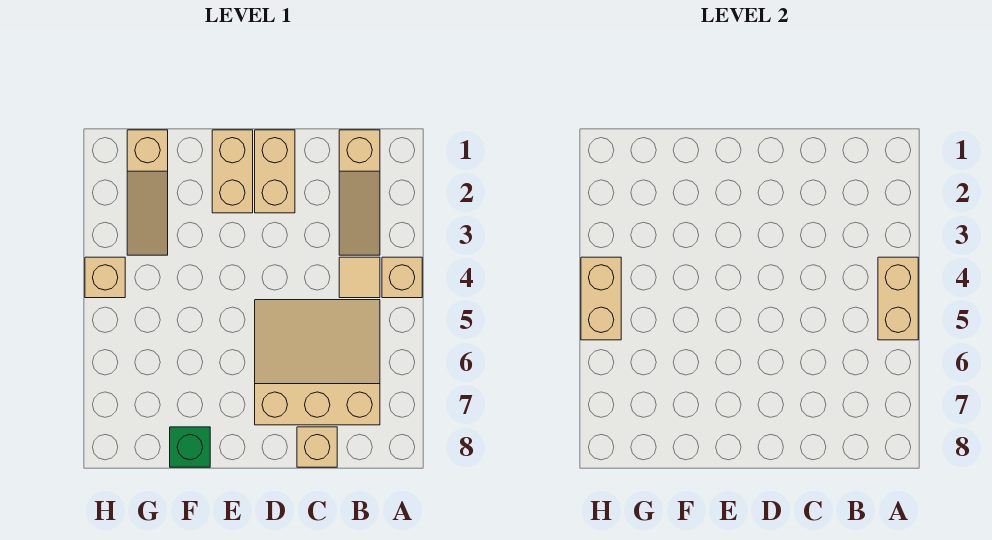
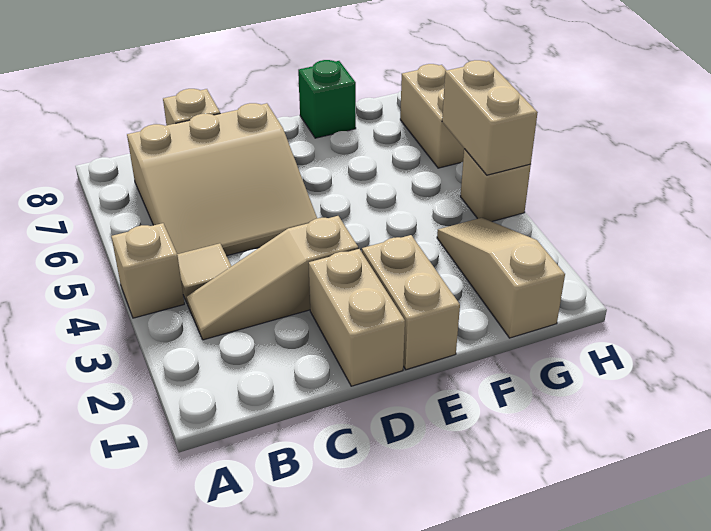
tan 1x2 brick [878,257,918,340] -> tan 1x2 brick moved to [400,64,464,168]
tan 1x3 slope [339,130,380,255] -> tan 1x3 slope turned to [187,216,358,340]

